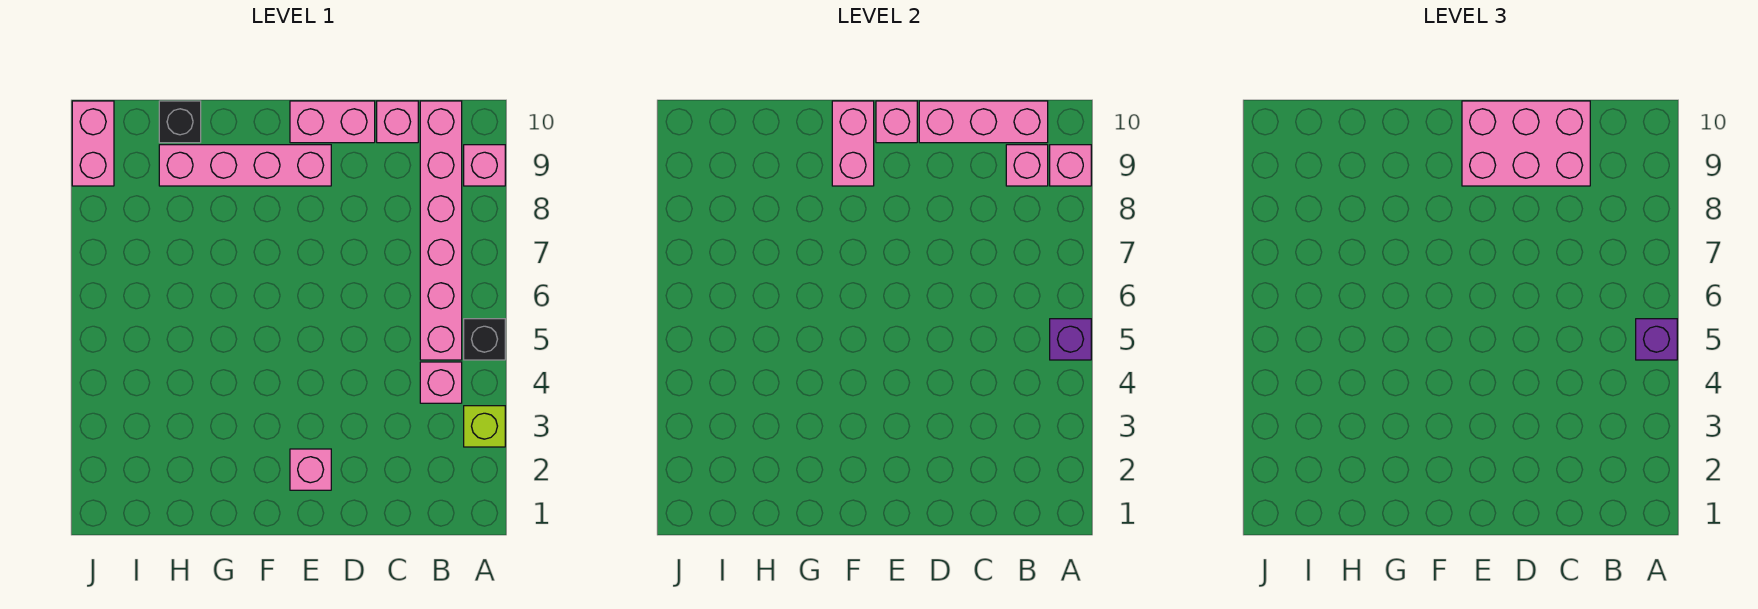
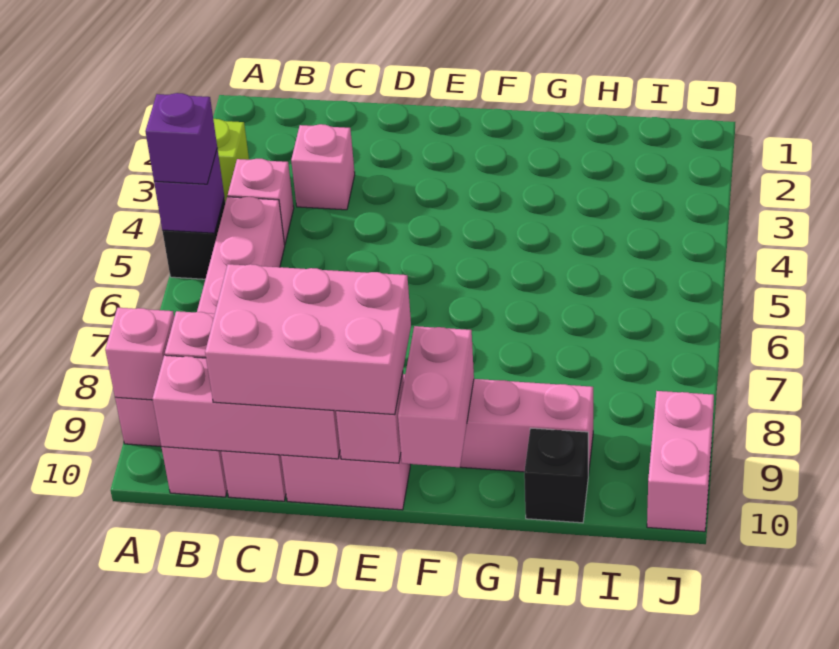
pink 1x1 brick [290,449,331,490] -> pink 1x1 brick moved to [291,124,355,210]

